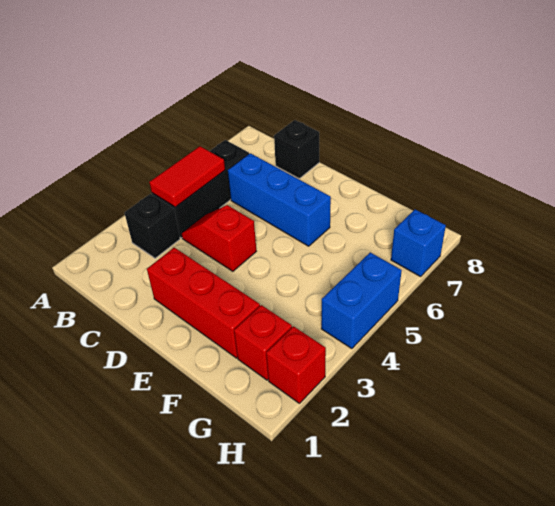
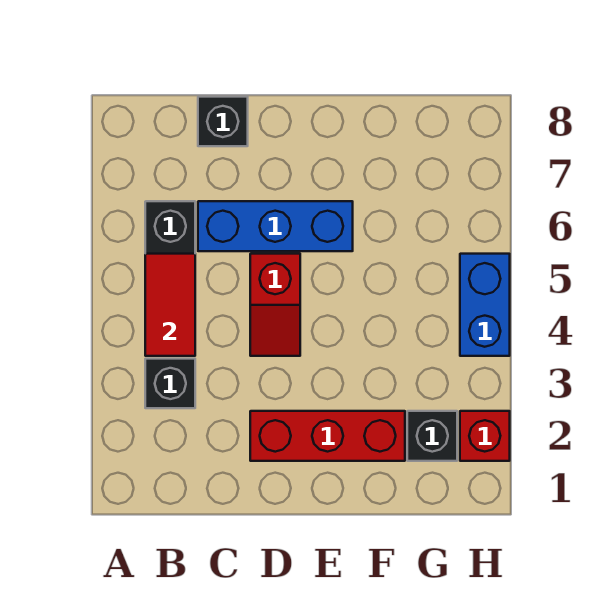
red 1x2 slope [182,205,256,271] -> red 1x2 slope turned to [250,254,300,356]
red 1x1 brick [234,305,292,380] -> black 1x1 brick [407,411,457,461]
blue 1x1 brick [391,209,446,277] -> none

